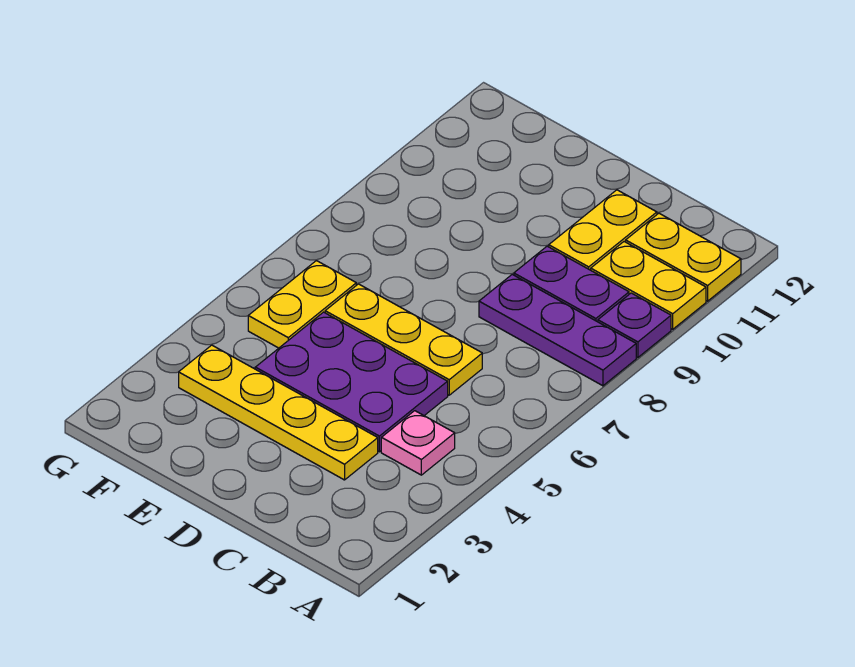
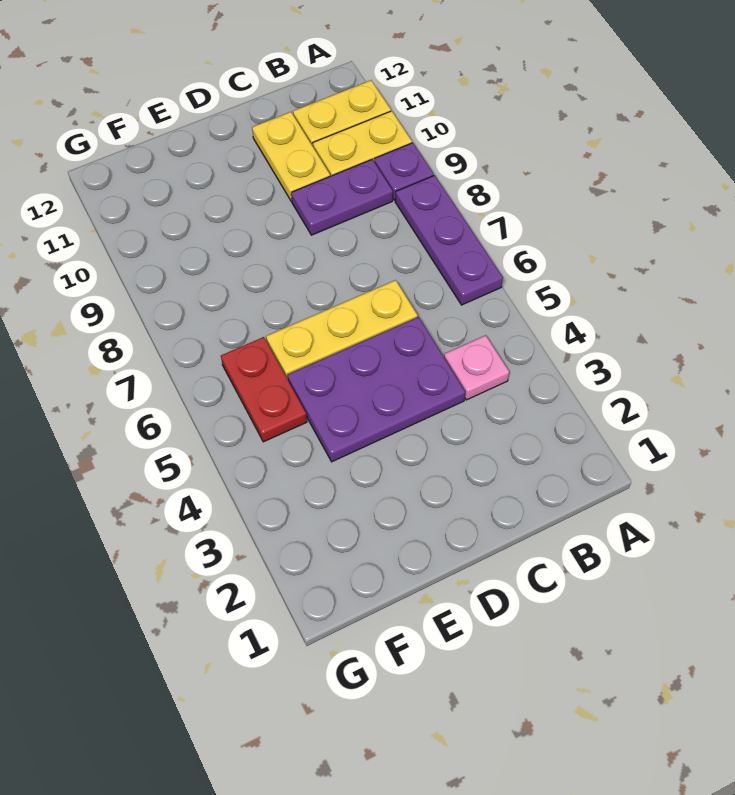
purple 1x3 plate [479,274,636,386] -> purple 1x3 plate turned to [395,175,503,305]
yellow 1x4 plate [179,345,378,480] -> none
yellow 1x2 plate [248,261,356,348] -> red 1x2 plate [221,337,307,442]

